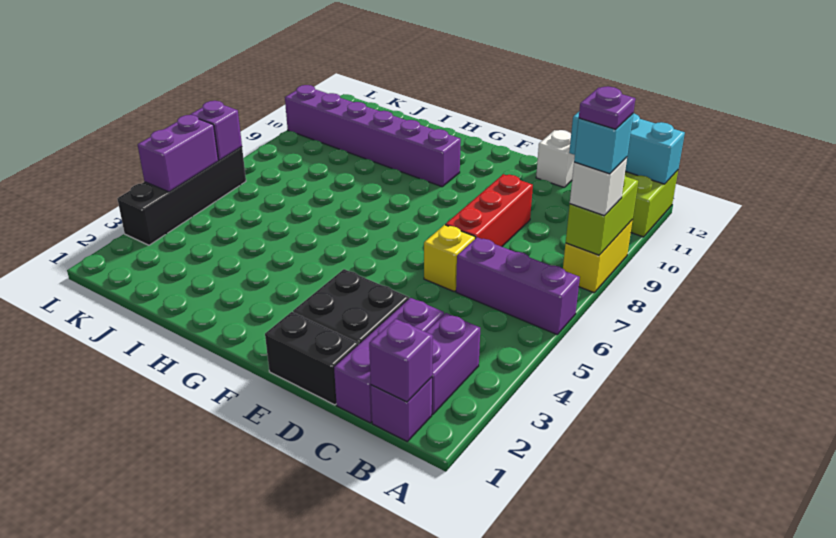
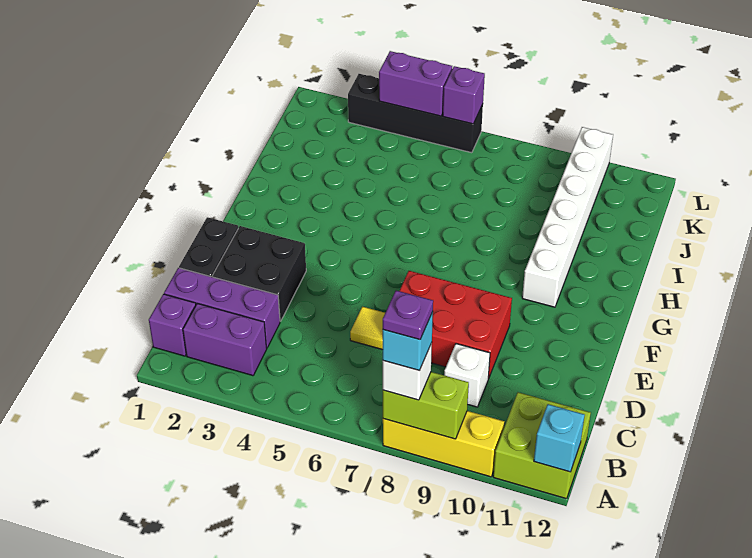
purple 1x3 brick [456,237,580,334] -> none
yellow 1x2 brick [563,220,632,292] -> yellow 1x3 brick [383,411,504,477]
cyan 1x3 brick [569,112,685,184] -> cyan 1x1 brick [534,404,585,472]
purple 1x1 brick [369,319,433,402] -> none
yellow 1x1 brick [424,225,475,291] -> yellow 1x1 tile [350,307,385,350]
red 1x3 brick [445,174,533,247] -> red 2x3 brick [400,271,512,379]
white 1x1 brick [536,130,575,187] -> white 1x1 brick moved to [444,344,490,407]
purple 1x6 brick [285,85,461,187] -> white 1x6 brick [522,127,613,307]

